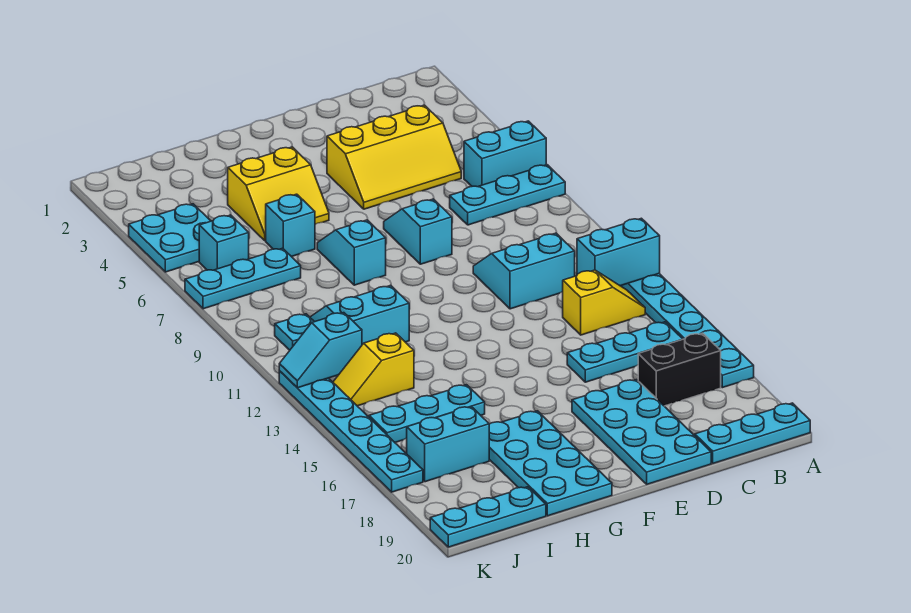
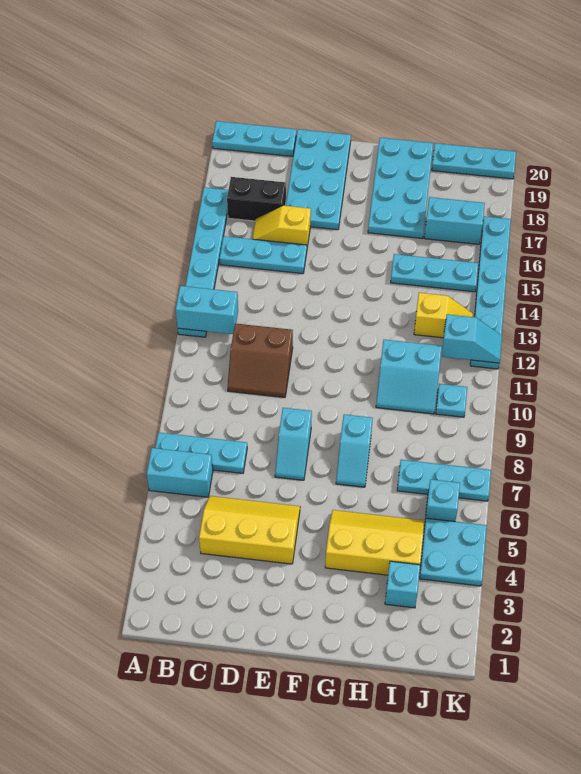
yellow 1x2 slope [563,270,645,335] -> yellow 1x2 slope moved to [252,205,311,247]
cyan 2x2 slope [473,233,575,309] -> brown 2x2 slope [228,324,293,397]
yellow 2x2 slope [228,147,329,241] -> yellow 2x3 slope [325,510,424,575]
cyan 1x1 brick [266,194,315,257] -> cyan 1x1 brick moved to [385,561,420,608]

